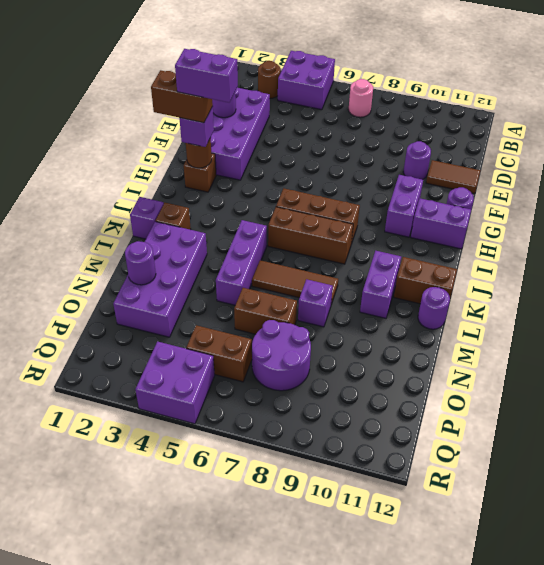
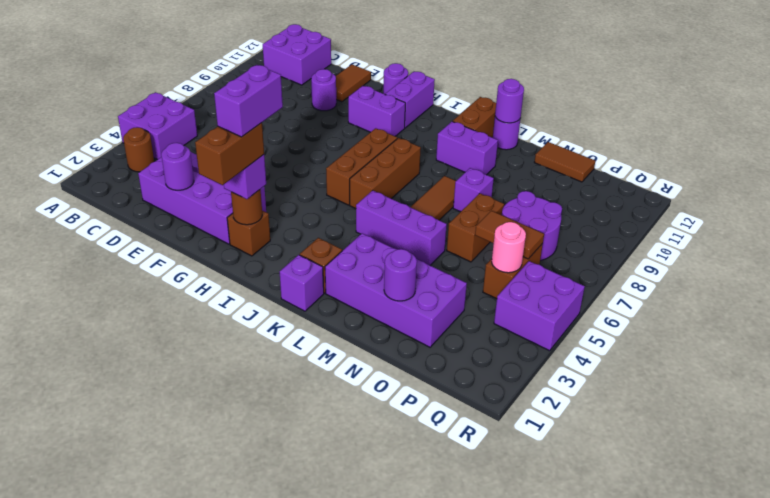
pink 1x1 round brick [348,79,373,117] -> pink 1x1 round brick moved to [492,222,526,273]
none -> purple 2x2 brick [263,24,331,85]
none -> purple 1x1 round brick [495,79,524,123]
none -> brown 1x2 tile [534,142,595,182]
none -> brown 1x2 tile [475,211,544,259]

